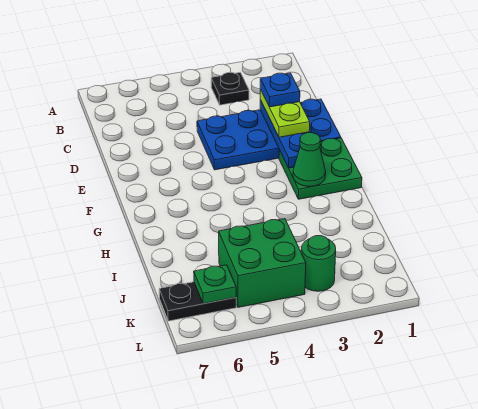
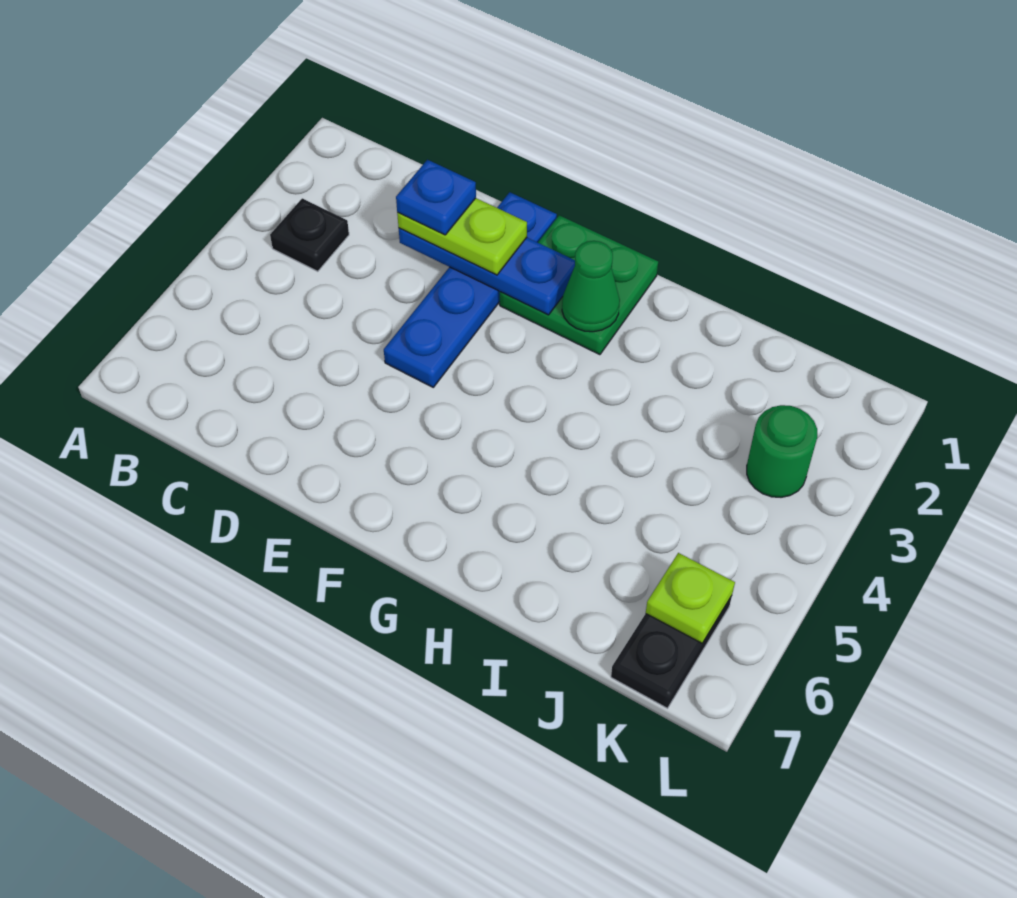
blue 2x4 plate [197,99,341,170] -> blue 1x4 plate [384,192,557,387]
green 2x2 brick [219,219,306,307] -> none
green 1x1 plate [194,265,236,304] -> lime 1x1 plate [646,553,735,643]

